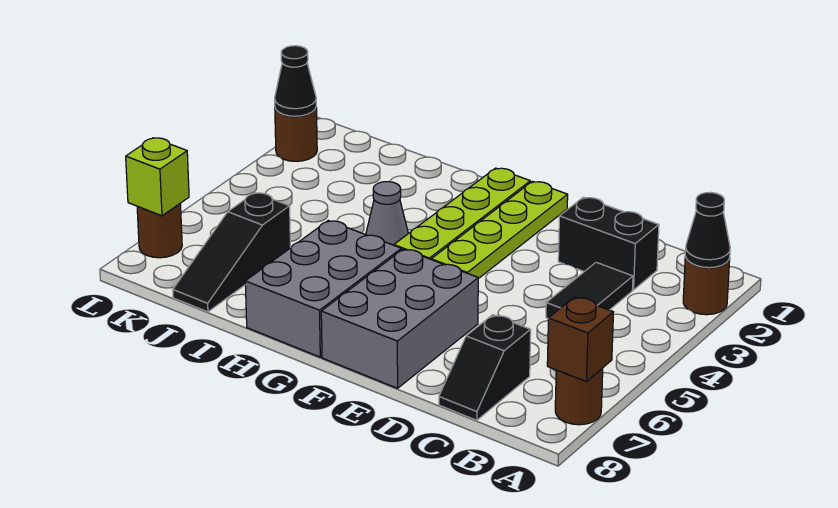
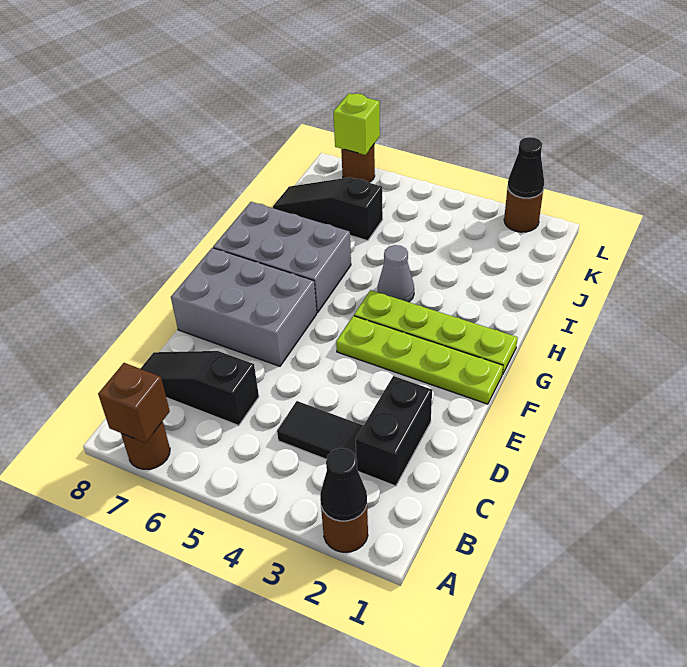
black 1x2 slope [439,315,531,420] -> black 1x3 slope [140,351,259,425]

